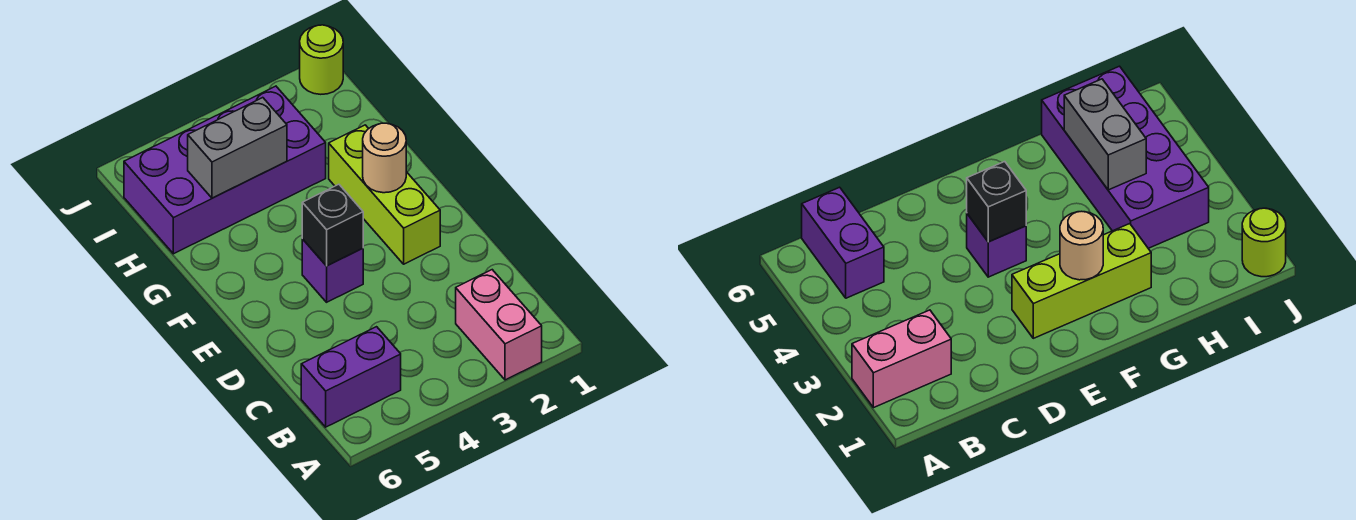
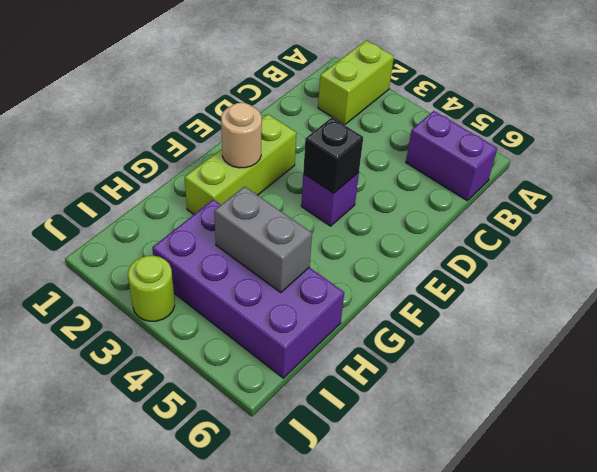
pink 1x2 brick [456,270,542,380] -> lime 1x2 brick [318,40,394,125]
lime 1x1 round brick [300,25,343,94] -> lime 1x1 round brick moved to [128,256,175,321]

